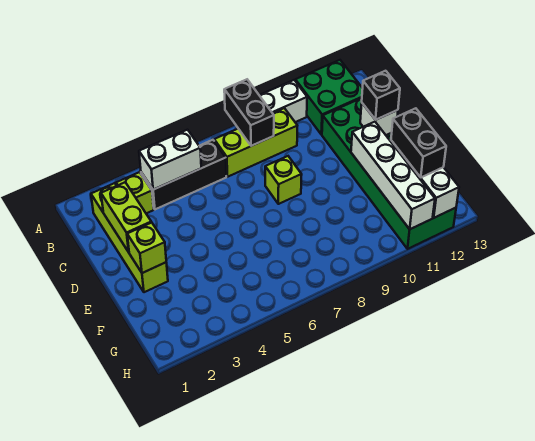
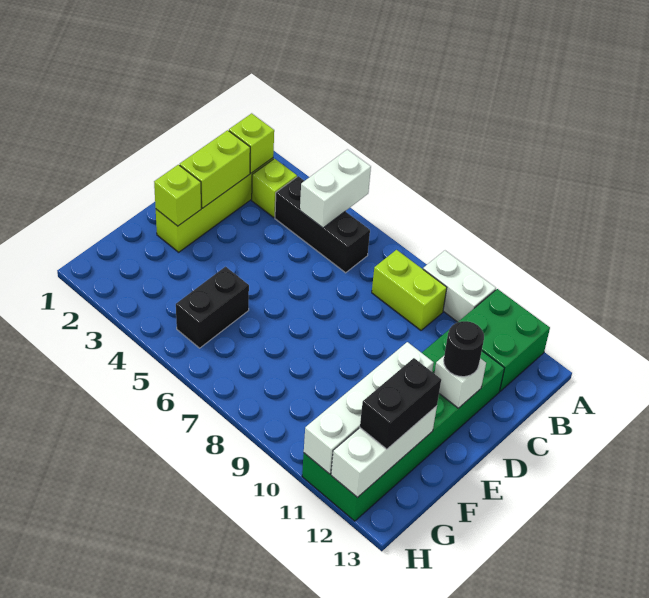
black 1x2 brick [224,79,274,146] -> black 1x2 brick moved to [176,267,249,348]
white 1x2 brick [139,130,201,190] -> white 1x2 brick turned to [300,149,371,228]
lime 1x3 brick [214,108,297,177] -> lime 1x2 brick [372,250,447,330]
lime 1x1 brick [265,156,302,204] -> lime 1x1 brick moved to [229,113,274,173]
black 1x1 brick [362,71,400,120] -> black 1x1 round brick [444,321,484,377]

